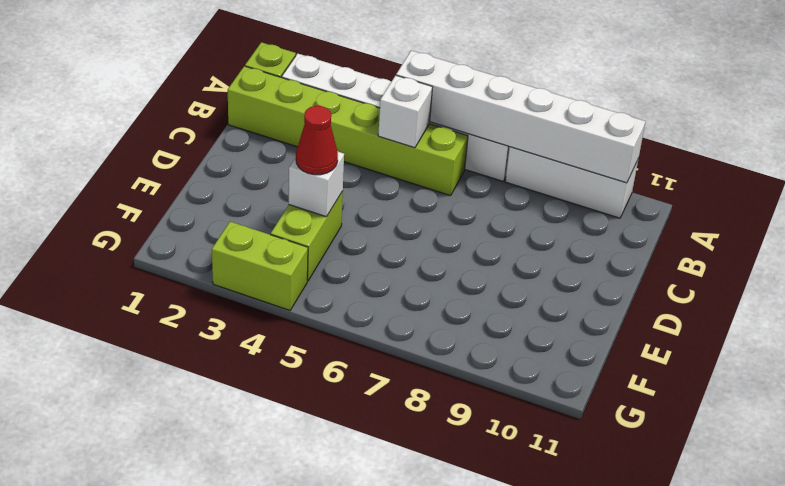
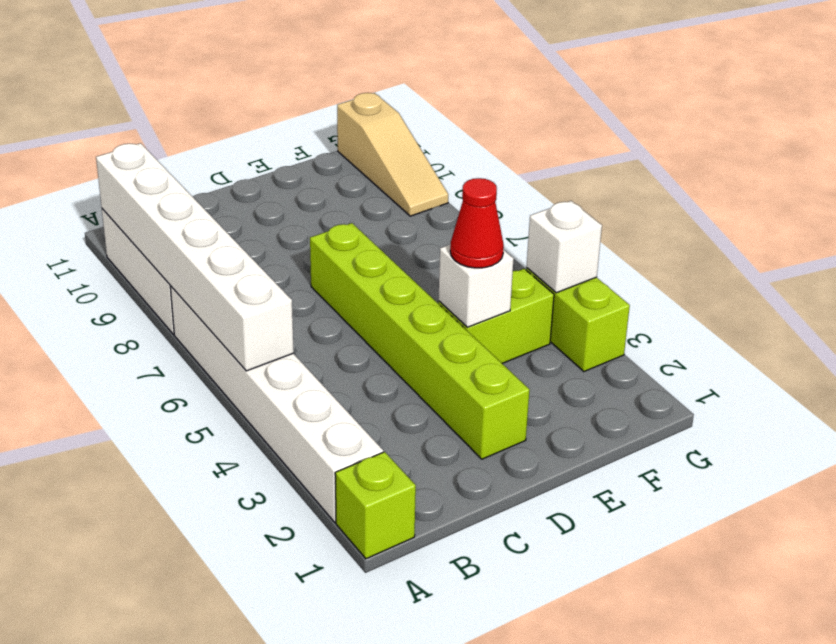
lime 1x6 brick [228,66,468,196] -> lime 1x6 brick moved to [310,223,530,459]
white 1x1 brick [378,75,433,148] -> white 1x1 brick moved to [526,201,602,293]
none -> tan 1x3 slope [337,93,448,216]

